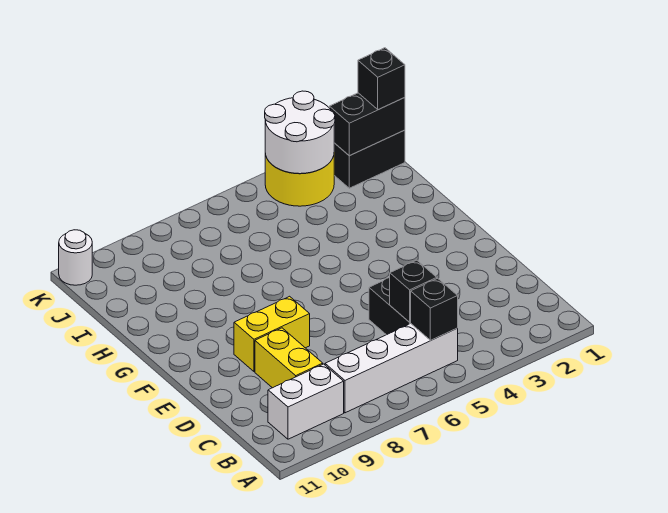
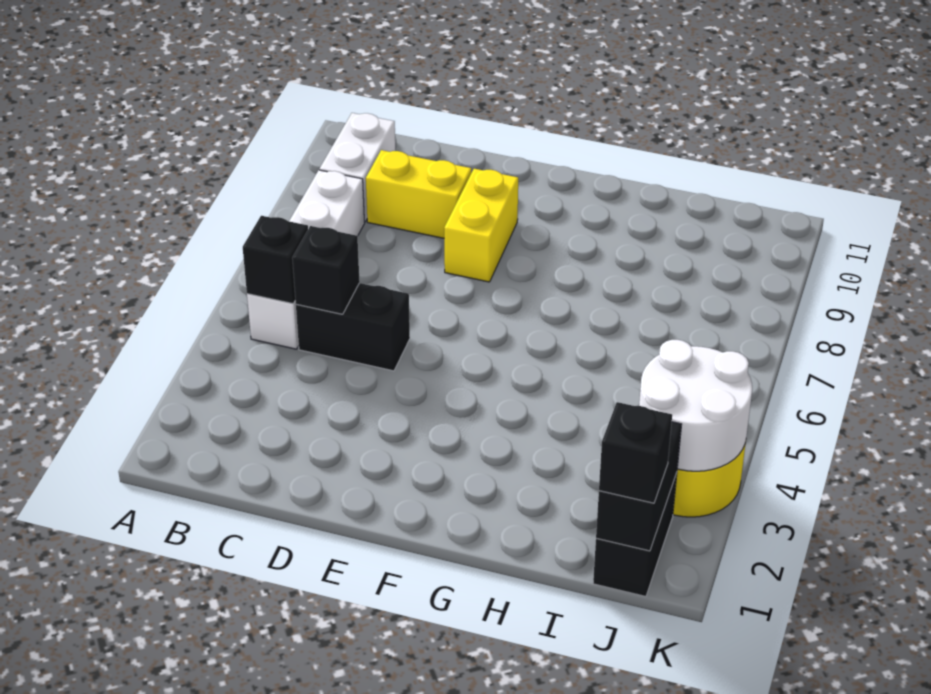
white 1x1 round brick [59,230,92,285] -> none

